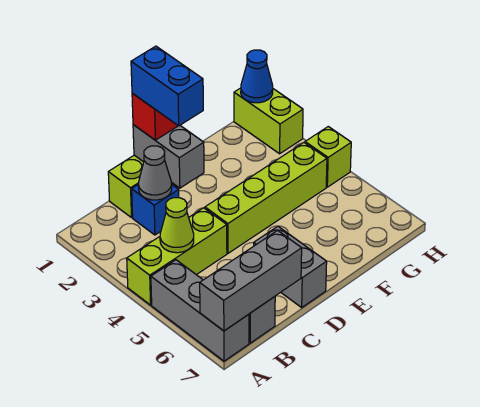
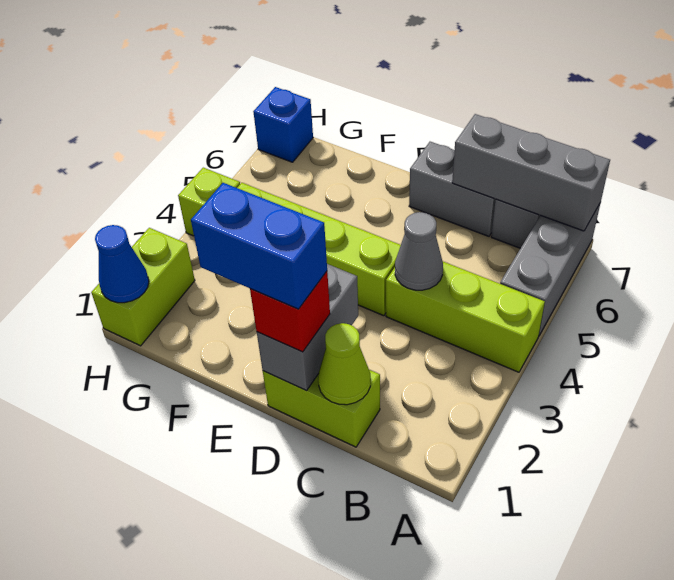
lime 1x1 cone [160,198,194,253] -> lime 1x1 cone moved to [318,323,370,405]
blue 1x1 brick [132,185,179,235] -> blue 1x1 brick moved to [253,87,313,162]
grey 1x1 cone [138,146,172,200] -> grey 1x1 cone moved to [395,212,443,290]
blue 1x2 brick [131,46,203,126] -> blue 1x2 brick turned to [191,183,327,309]
grey 1x2 brick [254,226,327,307] -> grey 1x2 brick turned to [409,142,496,236]

